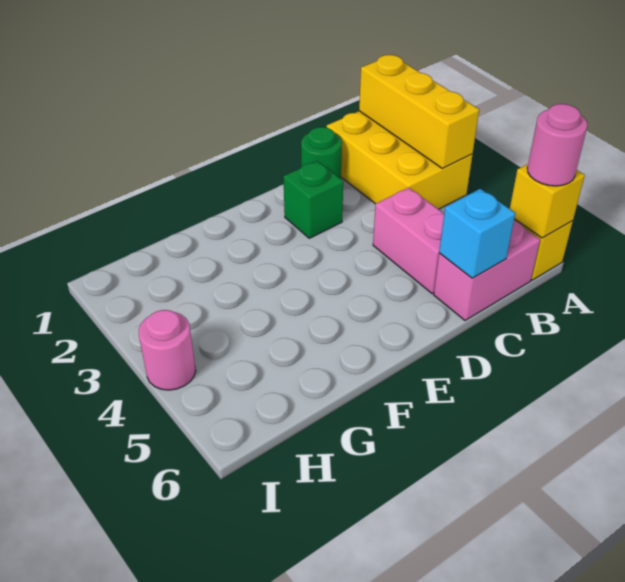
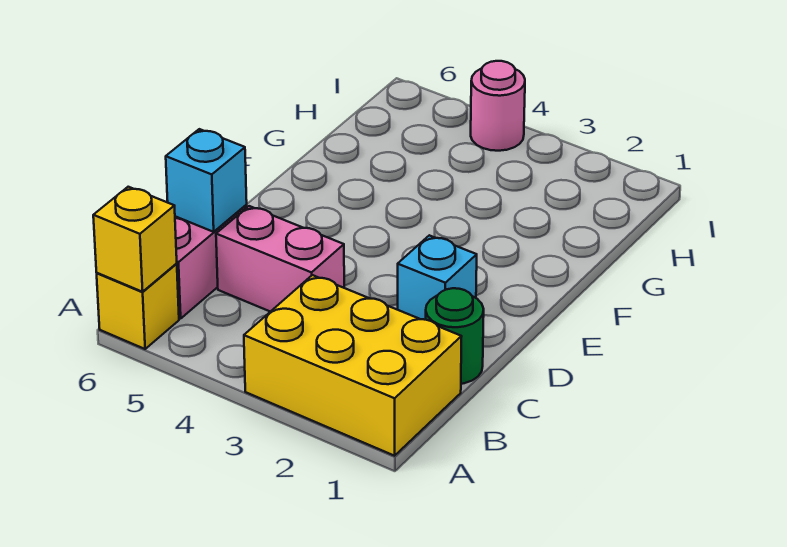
yellow 1x3 brick [359,55,479,169] -> none
pink 1x1 round brick [527,104,587,186] -> none
green 1x1 brick [283,161,343,238] -> cyan 1x1 brick [398,235,477,320]

